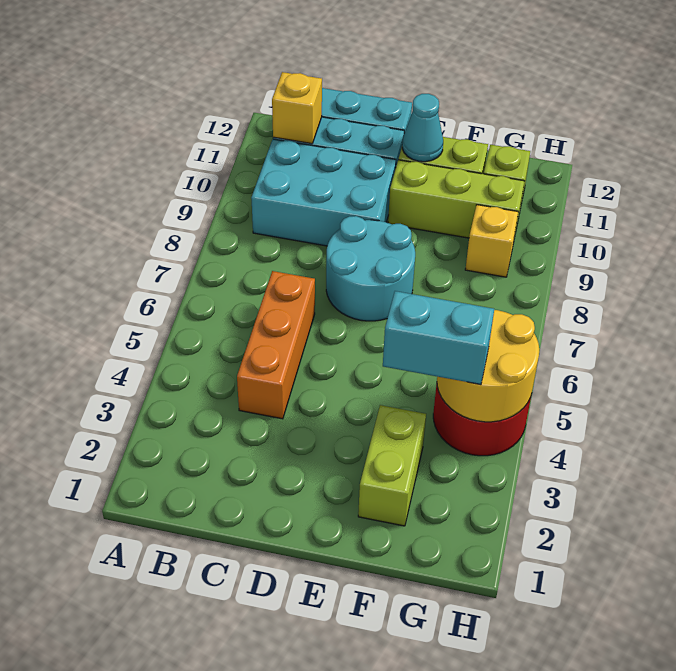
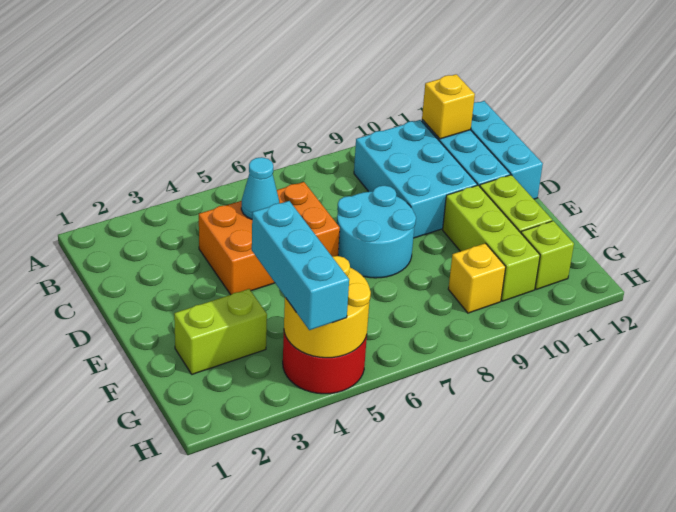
orange 1x3 brick [237,271,315,419] -> orange 2x3 brick [199,182,340,295]
cyan 1x1 cone [402,94,443,162] -> cyan 1x1 cone moved to [241,157,279,219]
cyan 1x2 brick [383,291,494,385] -> cyan 1x3 brick [252,201,349,330]

